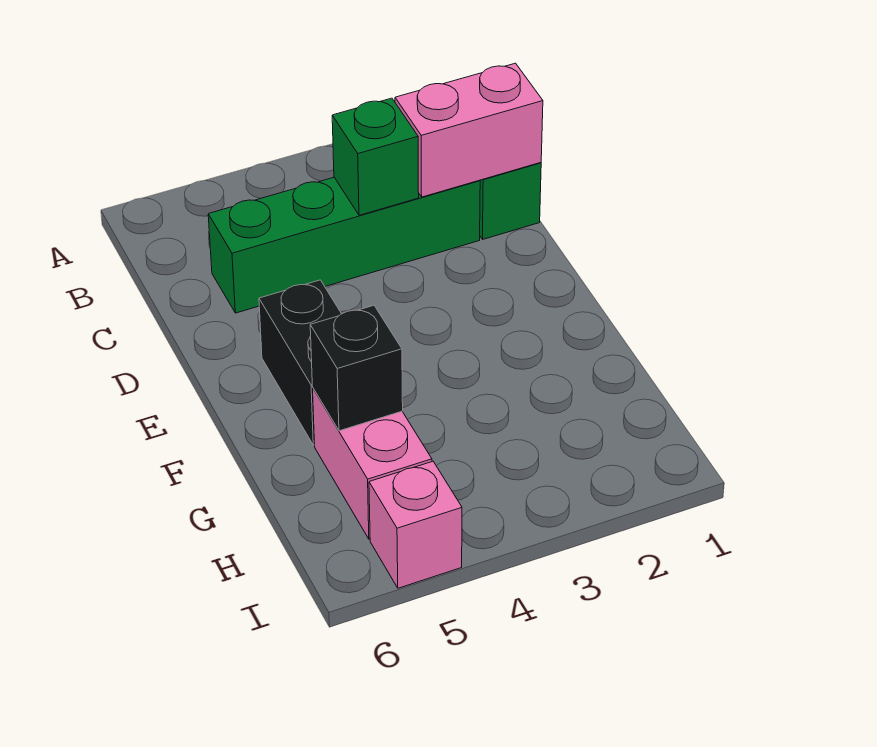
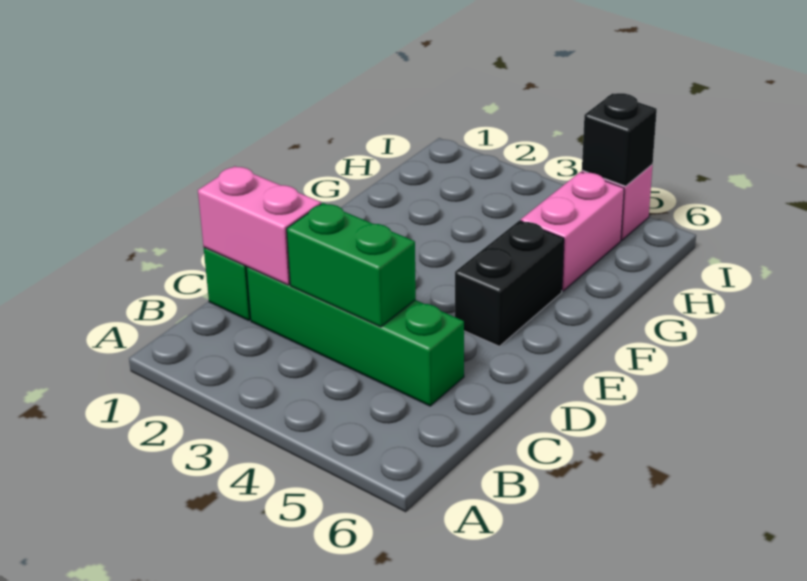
green 1x1 brick [332,98,419,215] -> green 1x2 brick [287,203,416,327]
black 1x1 brick [310,305,403,431] -> black 1x1 brick moved to [582,93,657,186]

